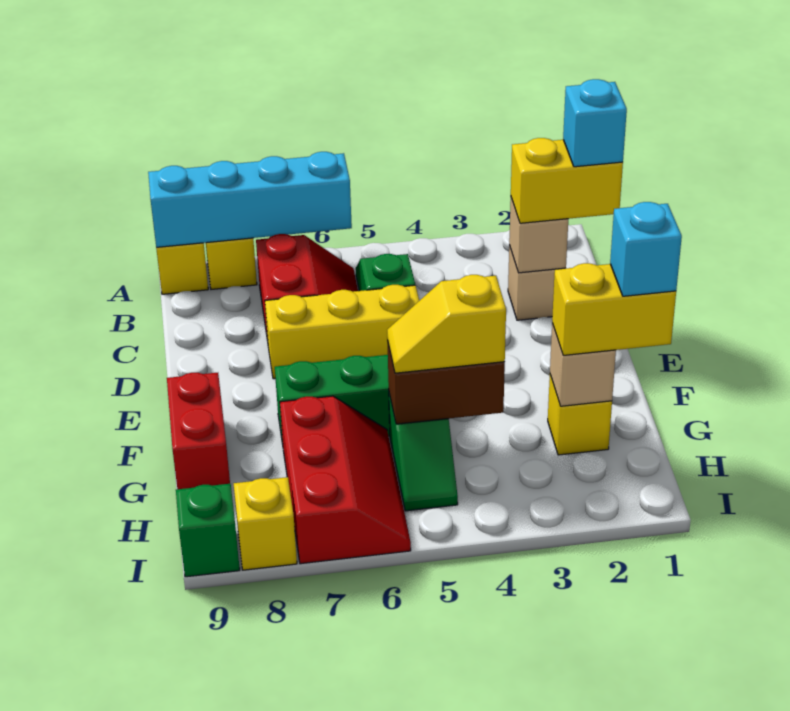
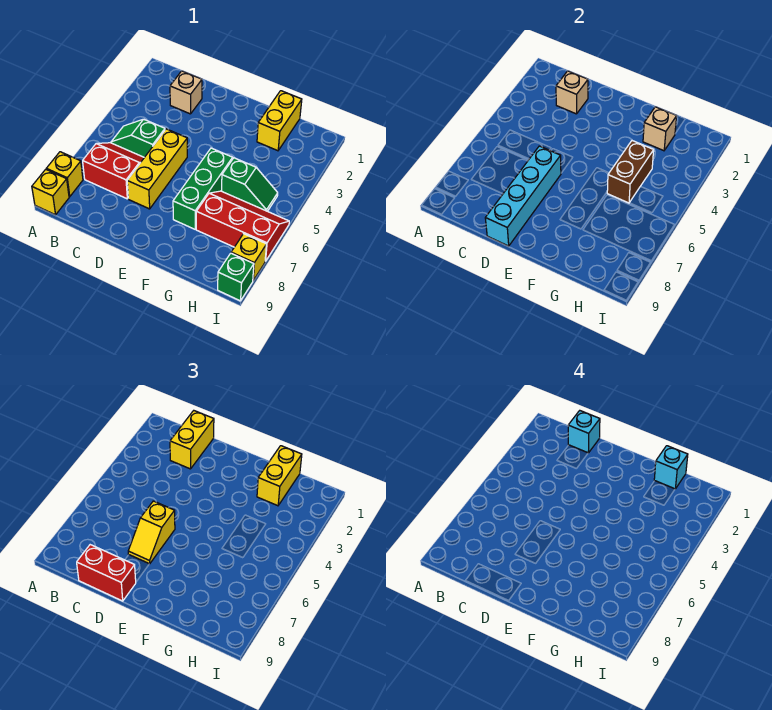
cyan 1x4 brick [148,152,352,247] -> cyan 1x4 brick moved to [485,146,561,246]
red 1x2 brick [167,373,230,489] -> red 1x2 brick moved to [77,545,136,601]
yellow 1x1 brick [548,375,612,455] -> yellow 1x2 brick [257,91,302,151]
yellow 1x2 slope [387,275,506,373] -> yellow 1x2 slope moved to [128,501,175,564]

